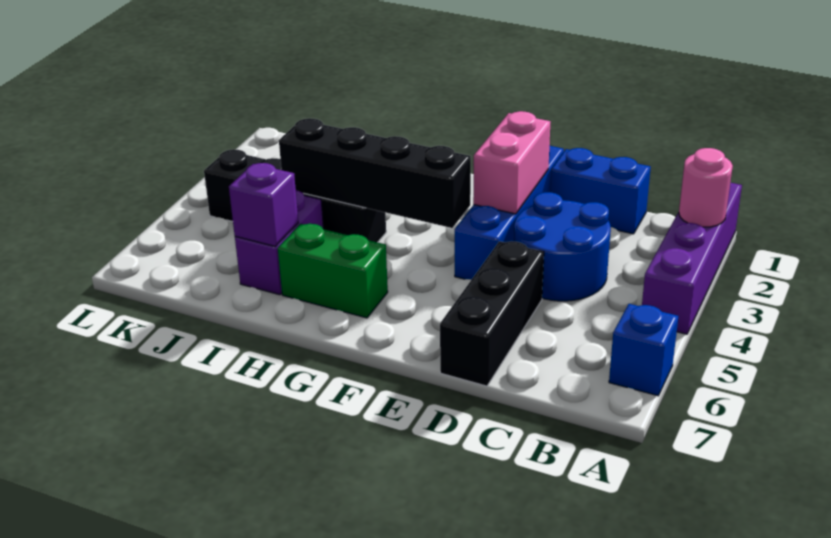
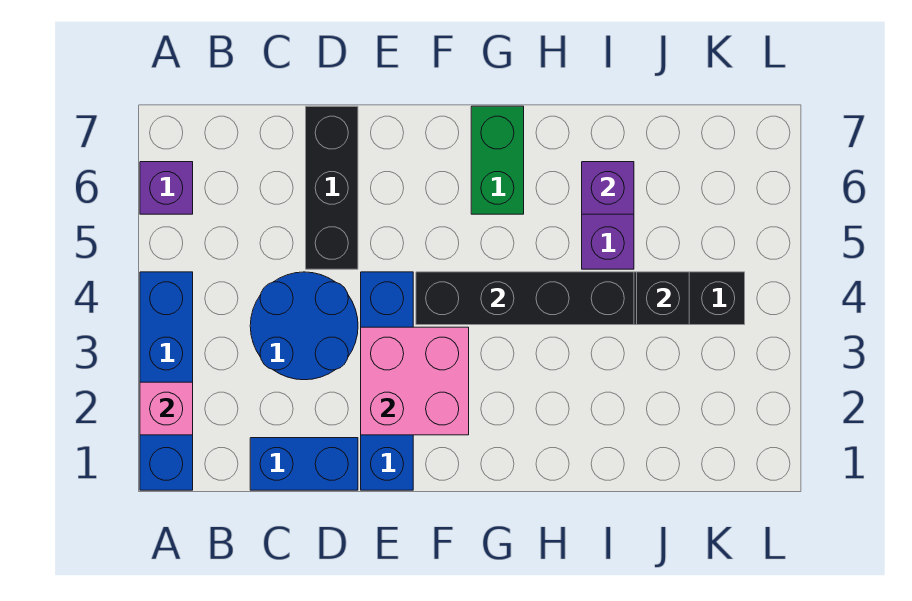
purple 1x4 brick [642,183,742,334] -> blue 1x4 brick [140,272,193,490]
pink 1x1 round brick [679,148,733,227] -> pink 1x1 brick [140,382,193,435]
blue 1x1 brick [609,304,678,396] -> purple 1x1 brick [140,162,193,214]
pink 1x2 brick [473,111,550,214] -> pink 2x2 brick [361,327,469,435]
green 1x2 brick [278,224,388,318] -> green 1x2 brick turned to [471,106,524,214]
none -> black 1x1 brick [637,272,689,325]

